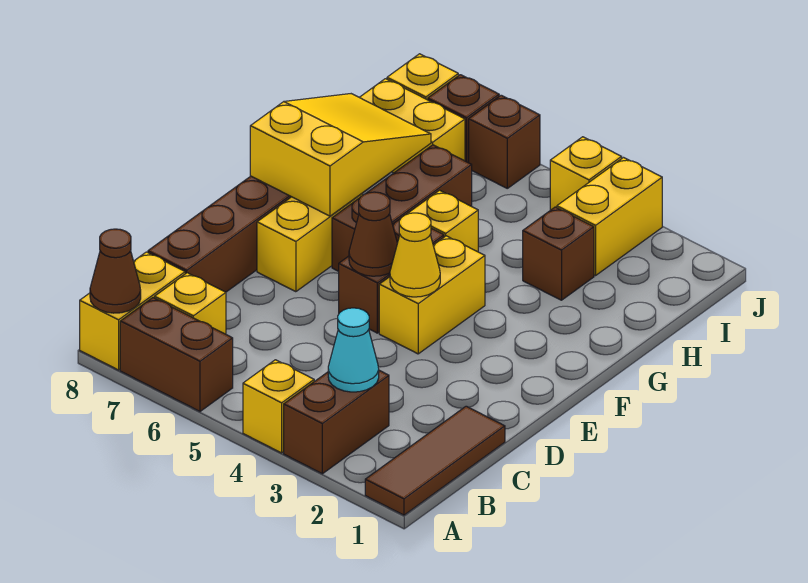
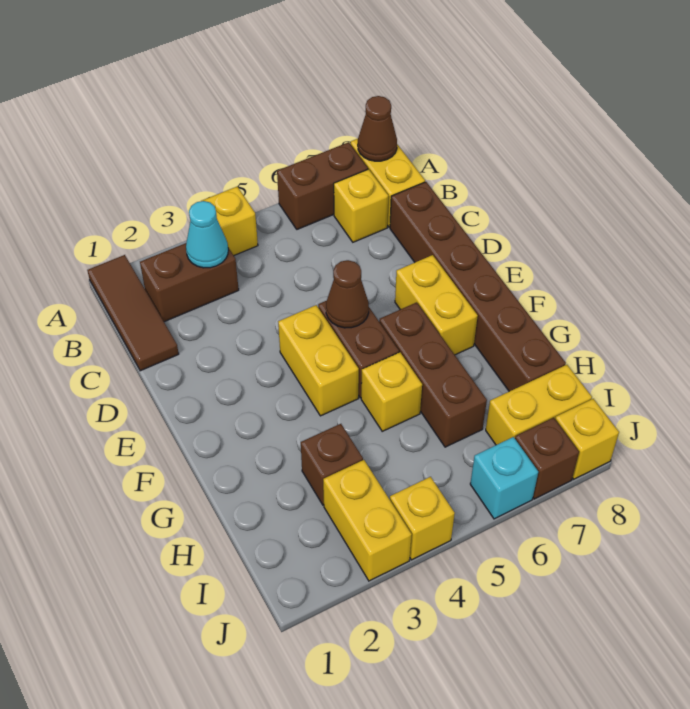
brown 1x2 brick [284,370,389,474] -> brown 1x2 brick turned to [140,243,239,322]
yellow 1x1 cone [390,213,440,297] -> none
yellow 2x3 slope [250,94,431,216] -> none
brown 1x1 brick [469,95,540,188] -> cyan 1x1 brick [470,437,538,519]

